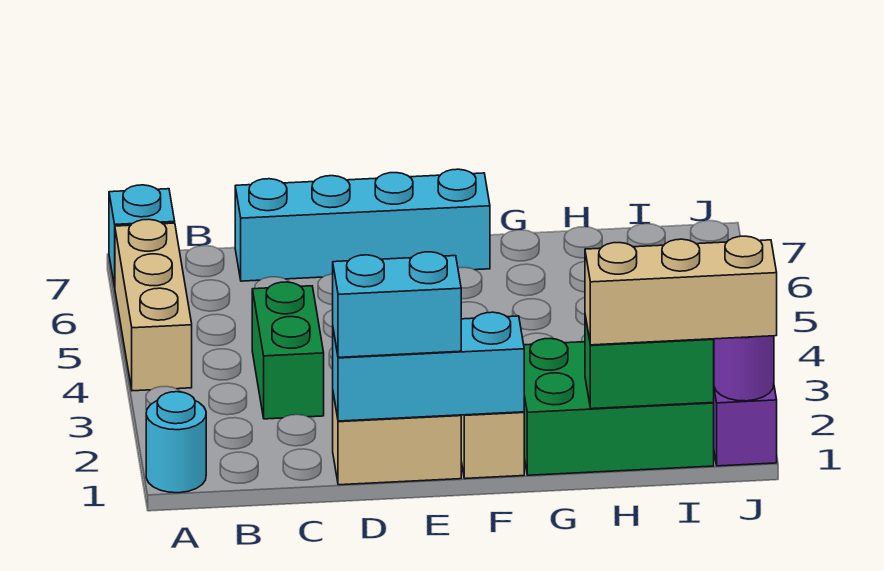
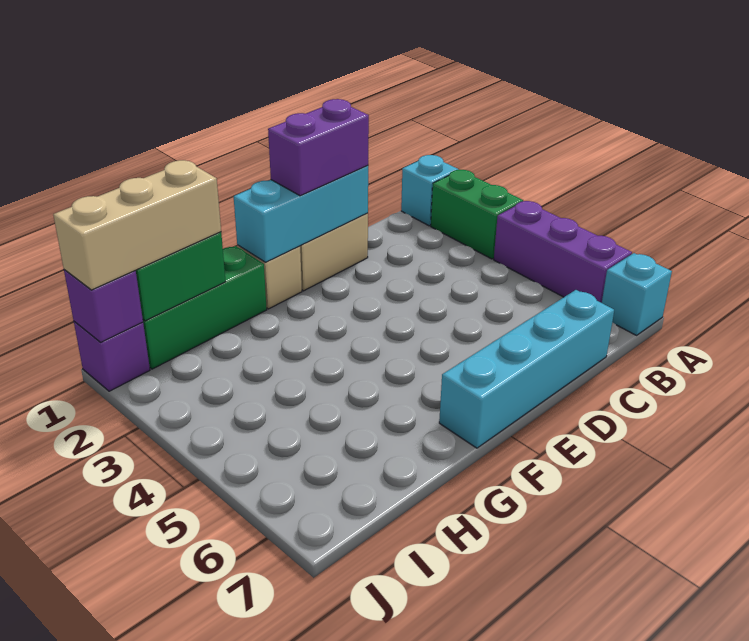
cyan 1x1 round brick [146,392,206,493] -> cyan 1x1 brick [401,155,458,226]
tan 1x3 brick [115,219,192,391] -> purple 1x3 brick [494,201,632,303]
green 1x2 brick [252,282,324,419] -> green 1x2 brick moved to [431,169,523,259]
cyan 1x2 brick [333,252,461,357] -> purple 1x2 brick [268,99,369,196]
green 2x3 brick [524,338,714,475] -> green 1x3 brick [143,246,267,369]
purple 1x1 round brick [714,336,774,401] -> purple 1x1 brick [64,270,143,342]

